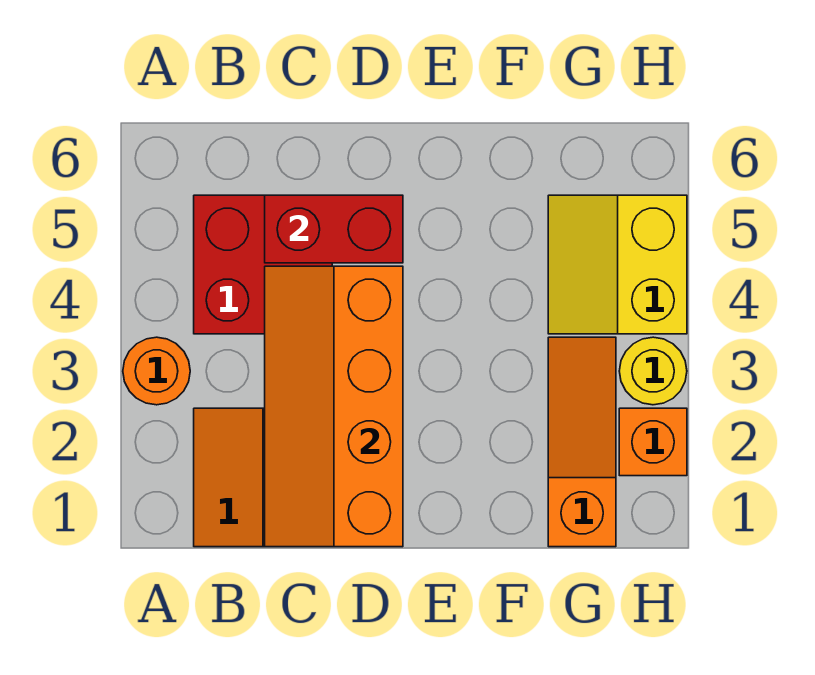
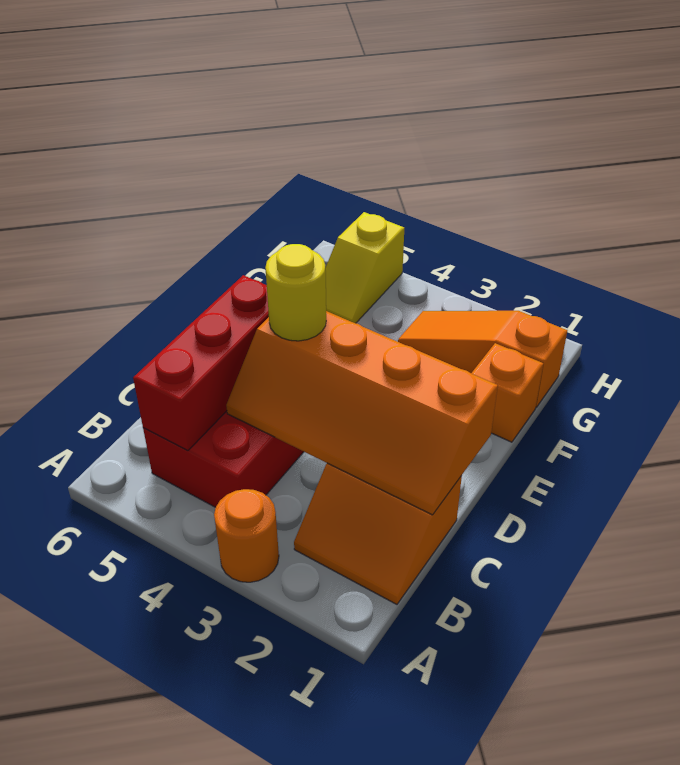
red 1x2 brick [265,195,403,263] -> red 1x3 brick [133,275,269,451]
yellow 2x2 slope [548,195,687,334] -> yellow 1x2 slope [325,212,404,323]
orange 1x1 brick [619,408,687,476] -> orange 1x1 brick moved to [471,343,543,442]
yellow 1x1 round brick [619,337,687,405] -> yellow 1x1 round brick moved to [265,244,326,341]

